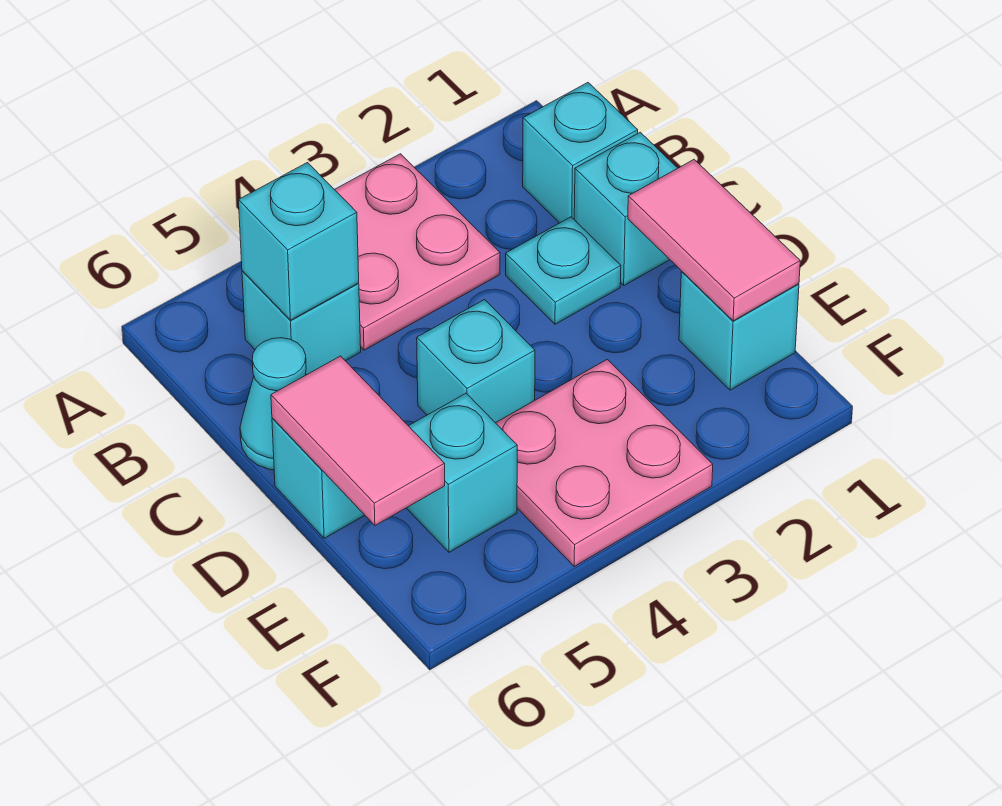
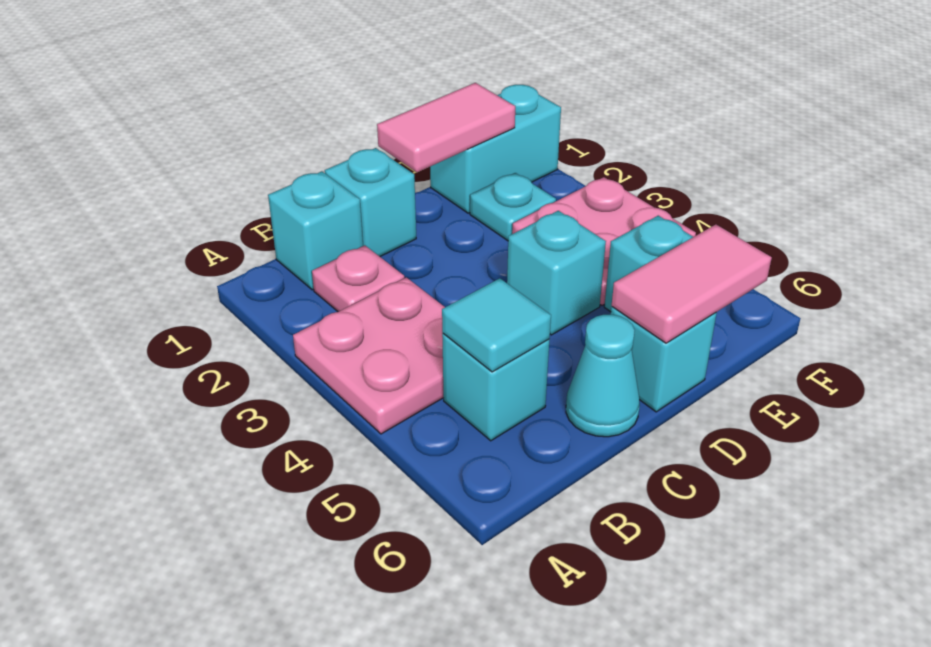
none -> pink 1x1 plate [312,245,404,312]
cyan 1x1 brick [239,163,359,320] -> cyan 1x1 tile [442,278,551,372]
cyan 1x1 plate [506,217,621,324] -> cyan 1x1 plate moved to [470,173,556,241]
cyan 1x1 brick [679,272,799,390] -> cyan 1x2 brick [430,85,561,213]

